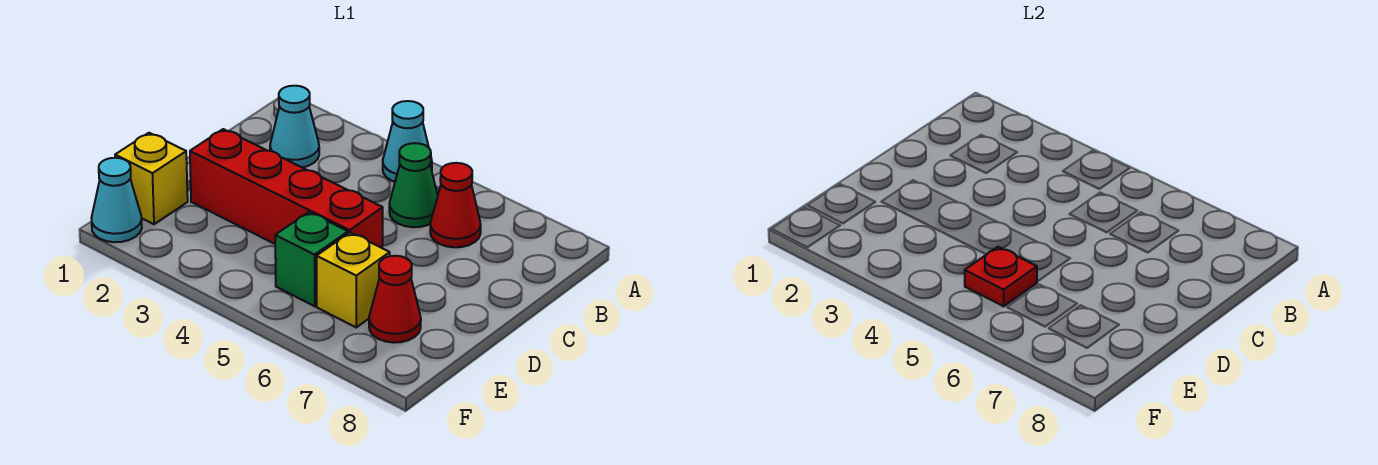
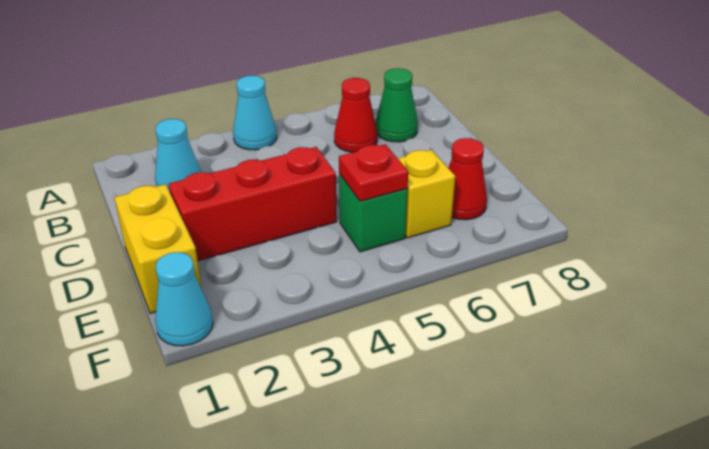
green 1x1 cone [389,143,438,227] -> green 1x1 cone moved to [376,68,418,142]
red 1x4 brick [190,129,383,248] -> red 1x3 brick [169,147,337,261]
yellow 1x1 brick [115,133,188,224] -> yellow 1x2 brick [114,184,202,314]

